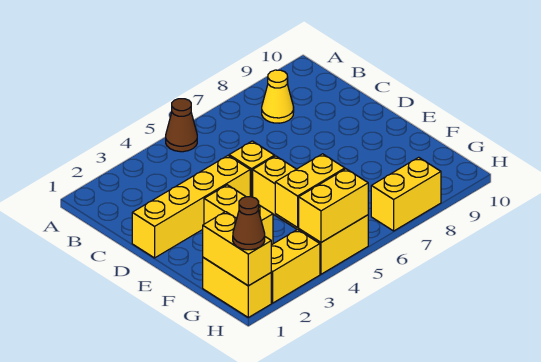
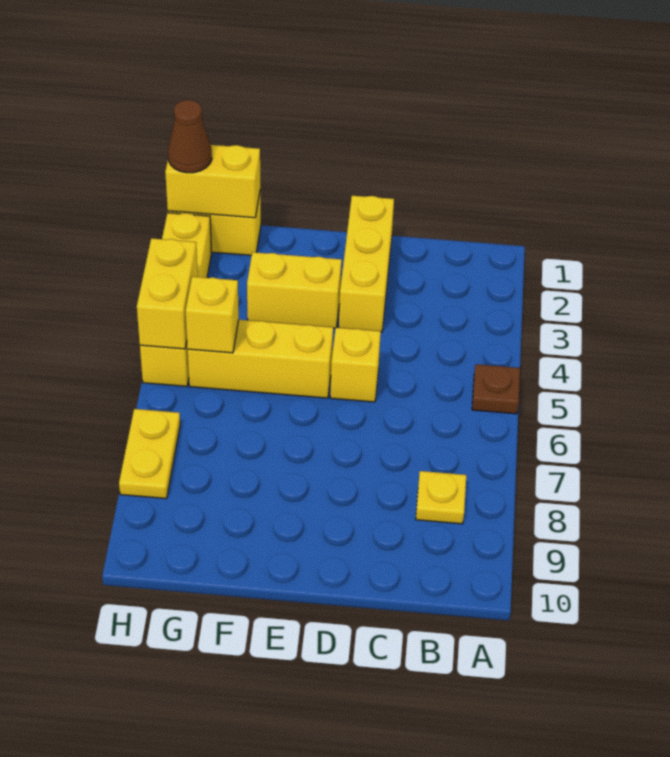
brown 1x1 cone [166,99,197,152] -> brown 1x1 plate [472,364,520,414]
yellow 1x1 cone [262,70,294,123] -> yellow 1x1 plate [416,471,466,524]
yellow 1x4 brick [132,156,250,258] -> yellow 1x3 brick [339,196,394,332]
yellow 1x2 brick [275,154,345,227] -> yellow 1x1 brick [186,277,239,353]
yellow 1x2 brick [371,157,441,231] -> yellow 1x2 plate [119,409,180,499]

